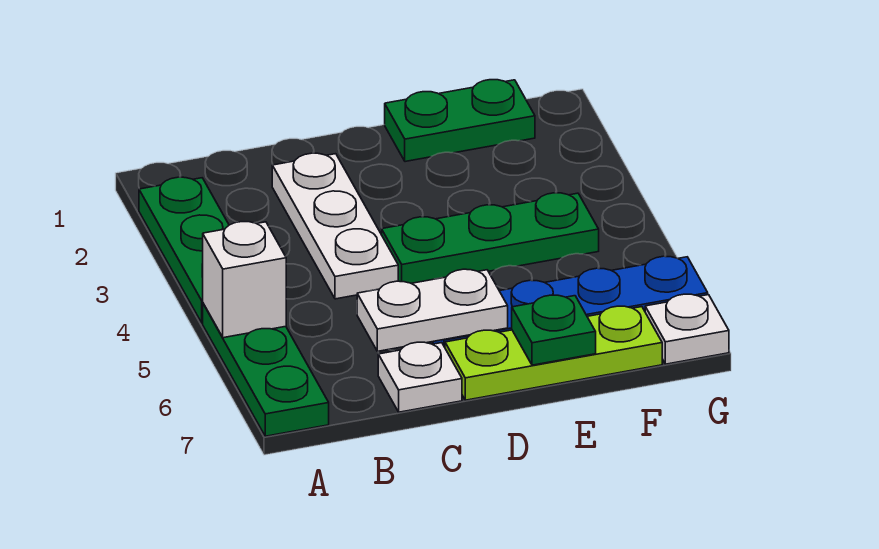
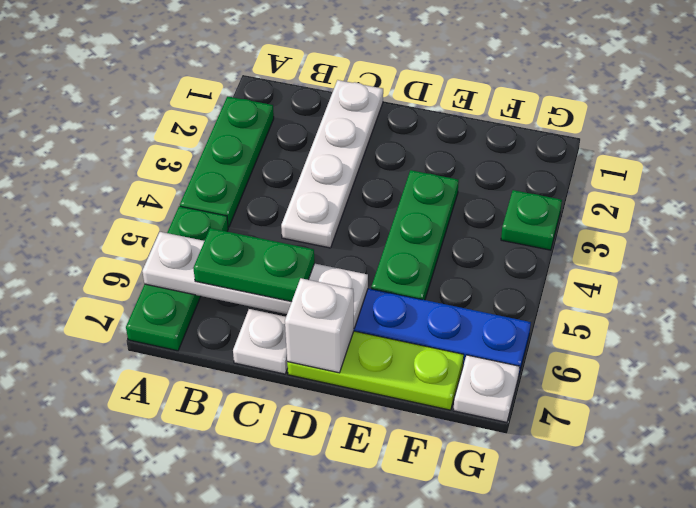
white 1x1 brick [202,222,286,338] -> white 1x1 brick moved to [285,278,354,373]
white 1x3 plate [272,153,398,299] -> white 1x4 plate [281,80,383,248]
white 1x2 plate [357,269,508,351] -> white 1x4 plate [142,232,368,328]
green 1x3 plate [382,193,599,283] -> green 1x3 plate turned to [371,170,459,300]
green 1x2 plate [385,80,535,162] -> green 1x2 plate moved to [193,228,314,302]
green 1x1 plate [512,295,596,365] -> green 1x1 plate moved to [501,190,562,250]

